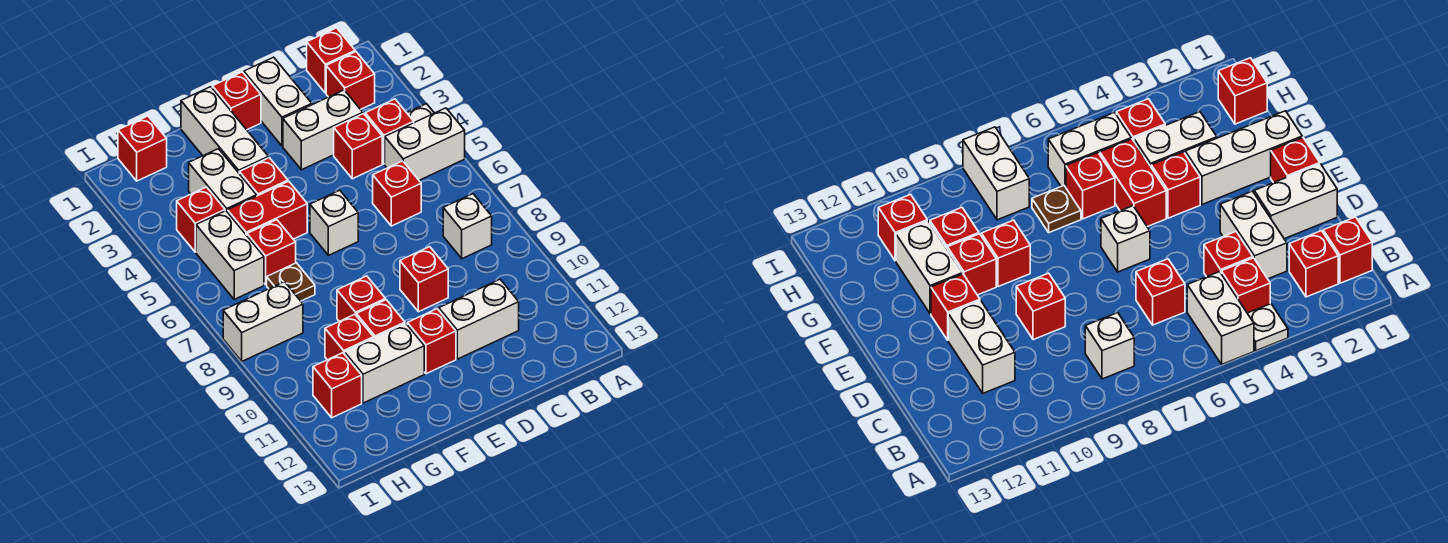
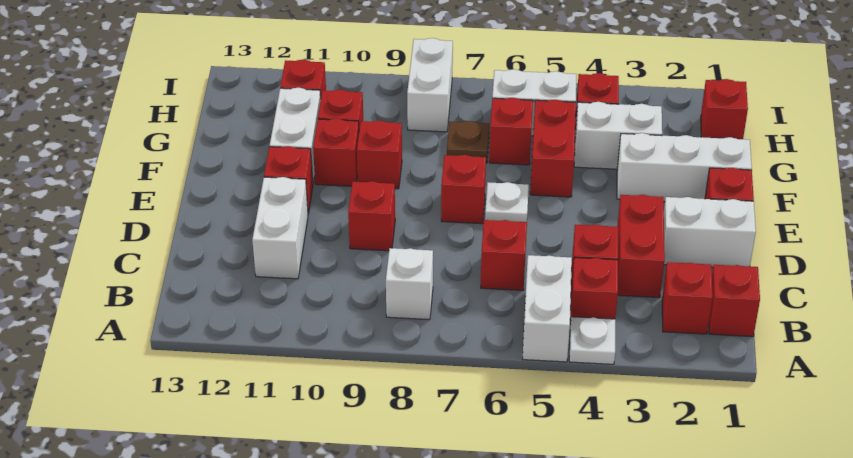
white 1x2 brick [283,90,363,170] -> red 1x2 brick [617,195,665,298]
white 1x1 brick [310,190,358,255] -> white 1x1 plate [485,182,529,222]
red 1x1 brick [239,158,288,196] -> red 1x1 brick moved to [441,155,486,224]

